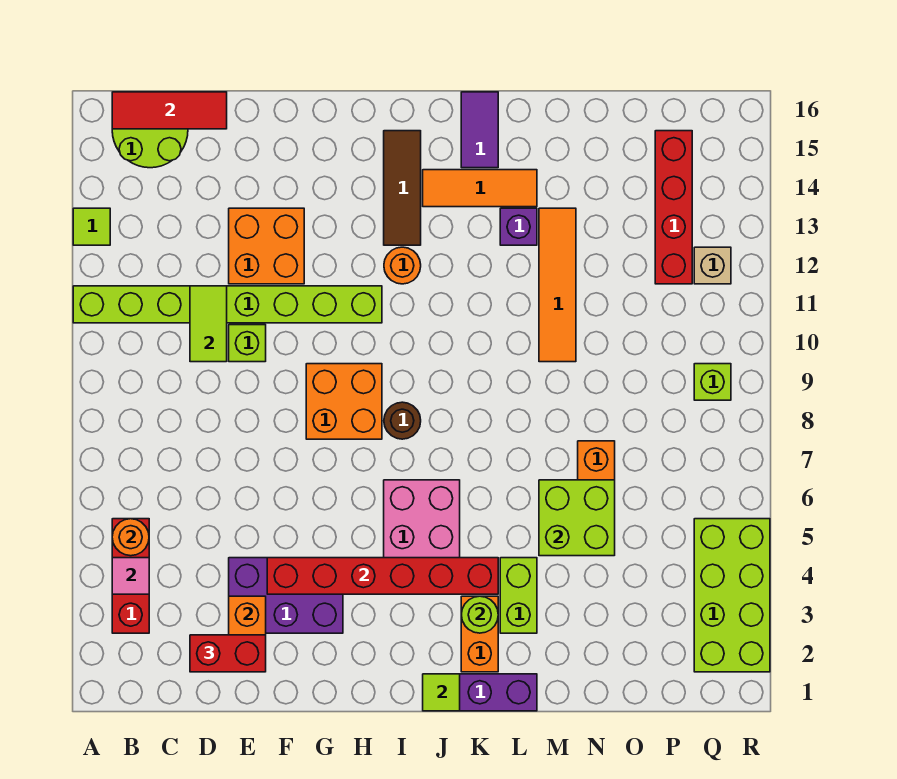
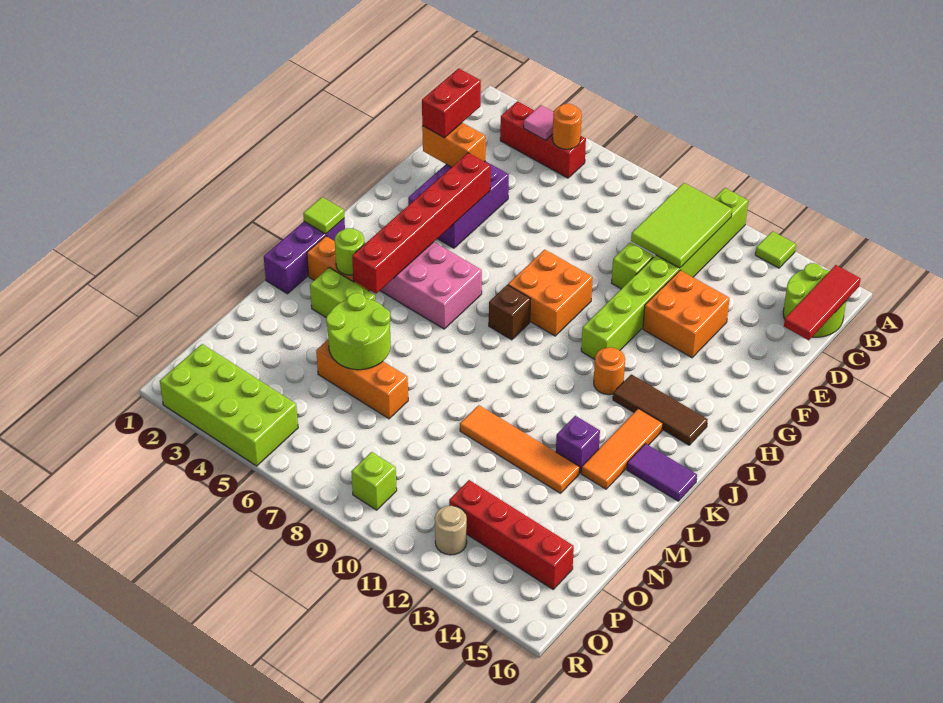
lime 1x2 tile [190,286,227,362] -> lime 2x3 tile [631,183,732,268]
brown 1x1 round brick [384,402,421,439] -> brown 1x1 brick [489,285,530,340]
lime 2x2 brick [539,480,615,556] -> lime 2x2 round brick [326,293,391,370]
tan 1x1 brick [694,247,731,284] -> tan 1x1 round brick [435,506,467,555]

